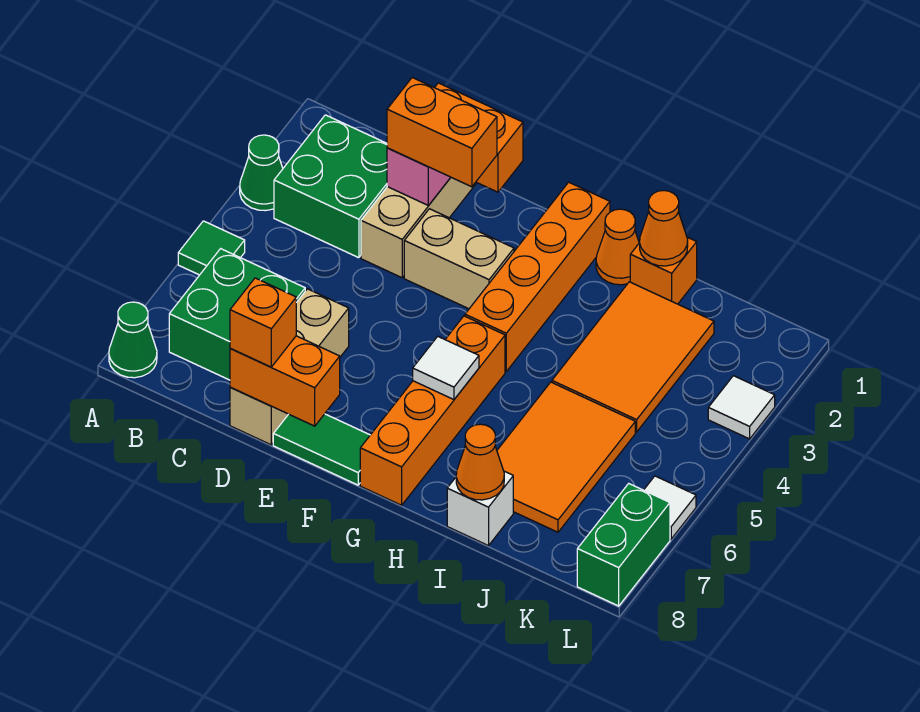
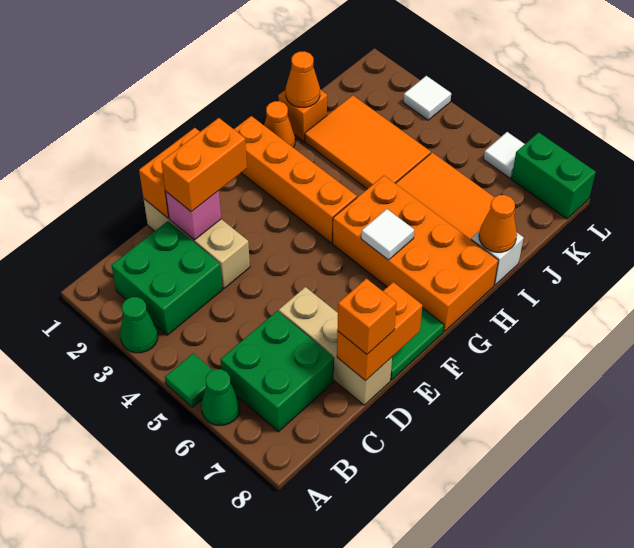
green 1x1 cone [109,302,157,378] -> green 1x1 cone moved to [201,369,240,425]
tan 1x2 brick [404,209,514,309] -> none
orange 1x4 brick [360,316,505,505] -> orange 2x4 brick [333,176,498,331]

